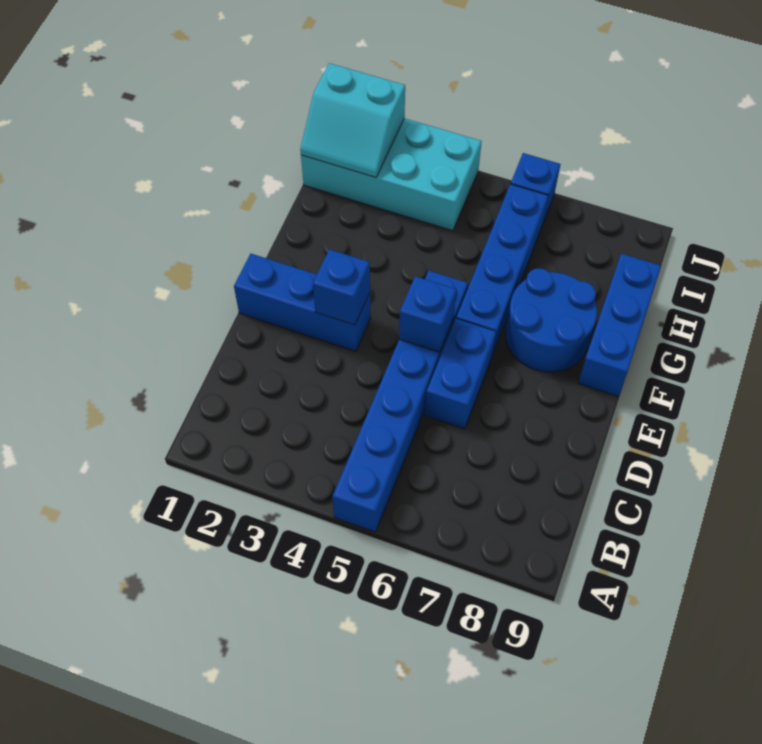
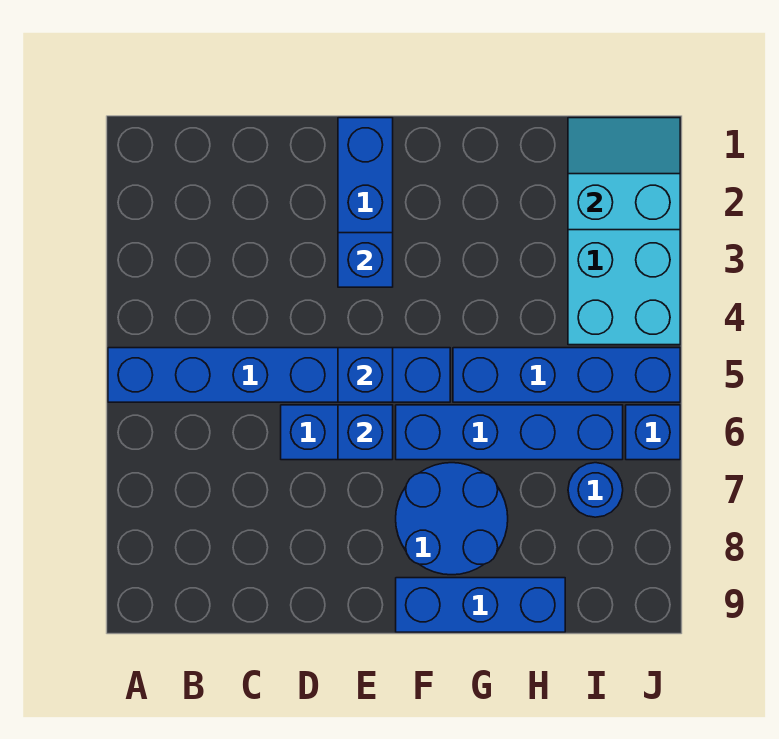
none -> blue 1x1 brick [338,405,393,460]
none -> blue 1x4 brick [453,348,680,402]
cyan 2x2 slope [300,63,405,177] -> cyan 2x2 slope turned to [568,118,680,230]
none -> blue 1x1 round brick [568,463,623,517]

